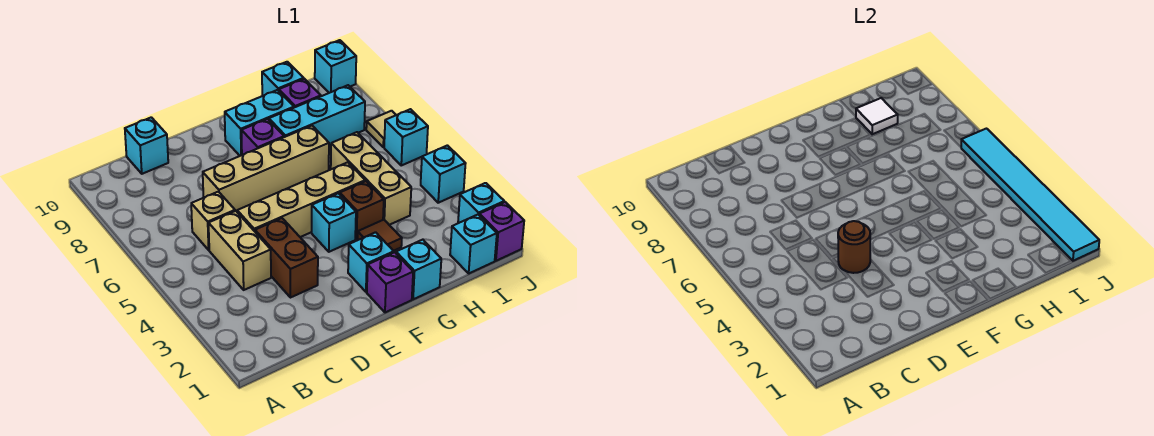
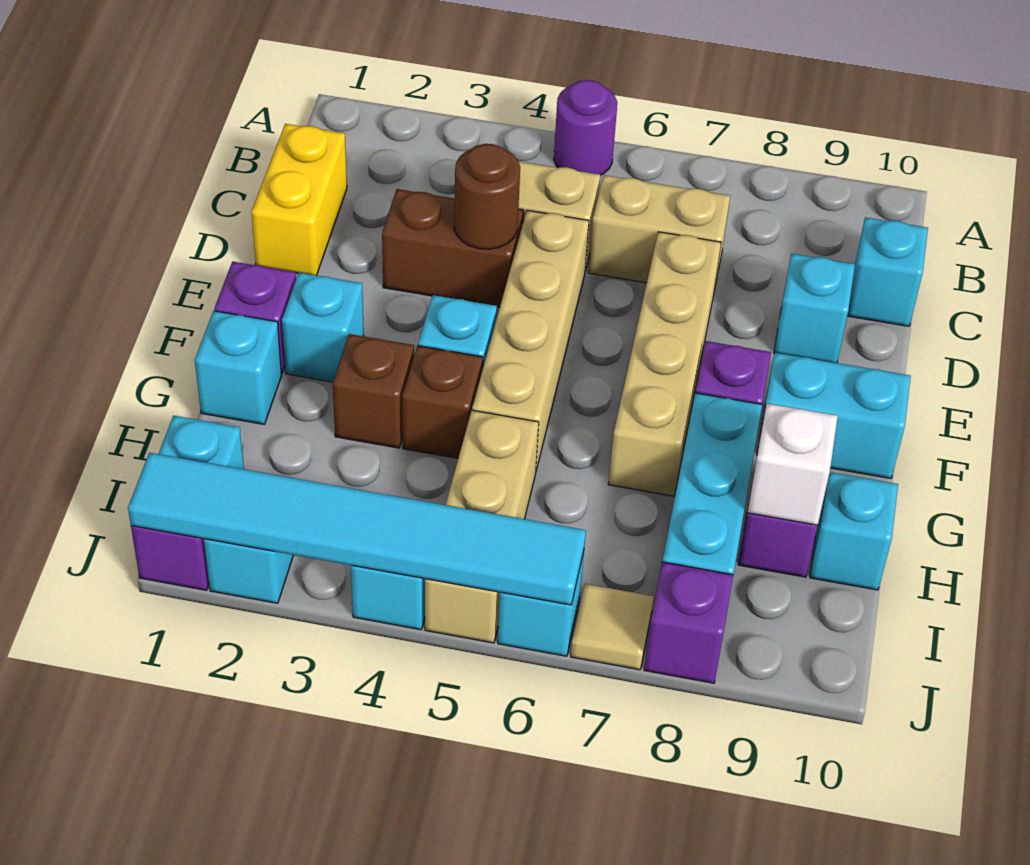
none -> purple 1x1 round brick [554,80,617,175]
none -> yellow 1x2 brick [251,124,347,275]
tan 1x1 brick [191,192,235,250] -> tan 1x2 brick [588,175,730,285]
cyan 1x2 brick [225,90,294,156] -> cyan 1x2 brick turned to [757,353,911,478]
brown 1x1 tile [357,220,402,251] -> brown 1x1 brick [333,334,414,448]
tan 1x3 brick [331,132,411,225] -> tan 1x3 brick turned to [425,410,539,643]
white 1x1 tile [856,98,898,134] -> white 1x1 brick [748,404,838,525]
none -> purple 1x1 brick [644,562,733,683]
cyan 1x1 brick [315,40,356,93] -> cyan 1x1 brick moved to [774,254,855,363]

